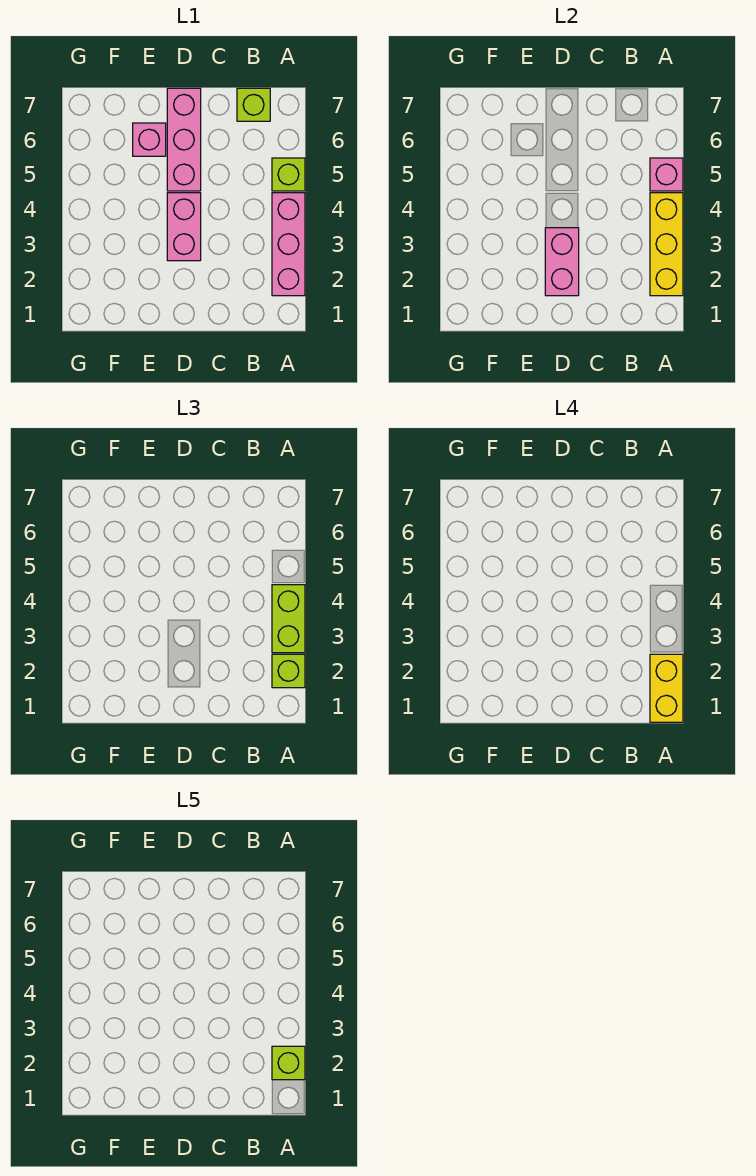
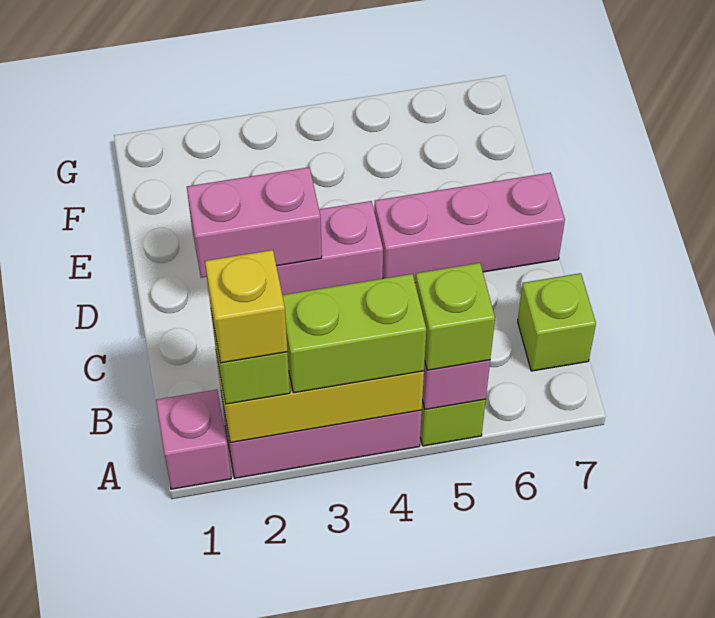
yellow 1x2 brick [650,654,683,722] -> yellow 1x1 brick [205,250,287,363]
lime 1x1 brick [272,1046,305,1080] -> lime 1x1 brick moved to [416,263,495,370]
pink 1x1 brick [133,123,166,156] -> pink 1x1 brick moved to [156,390,231,489]

